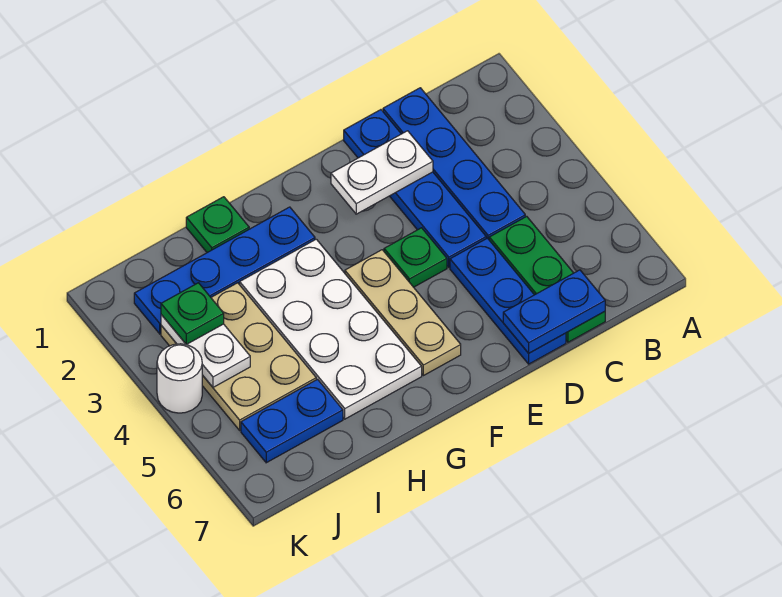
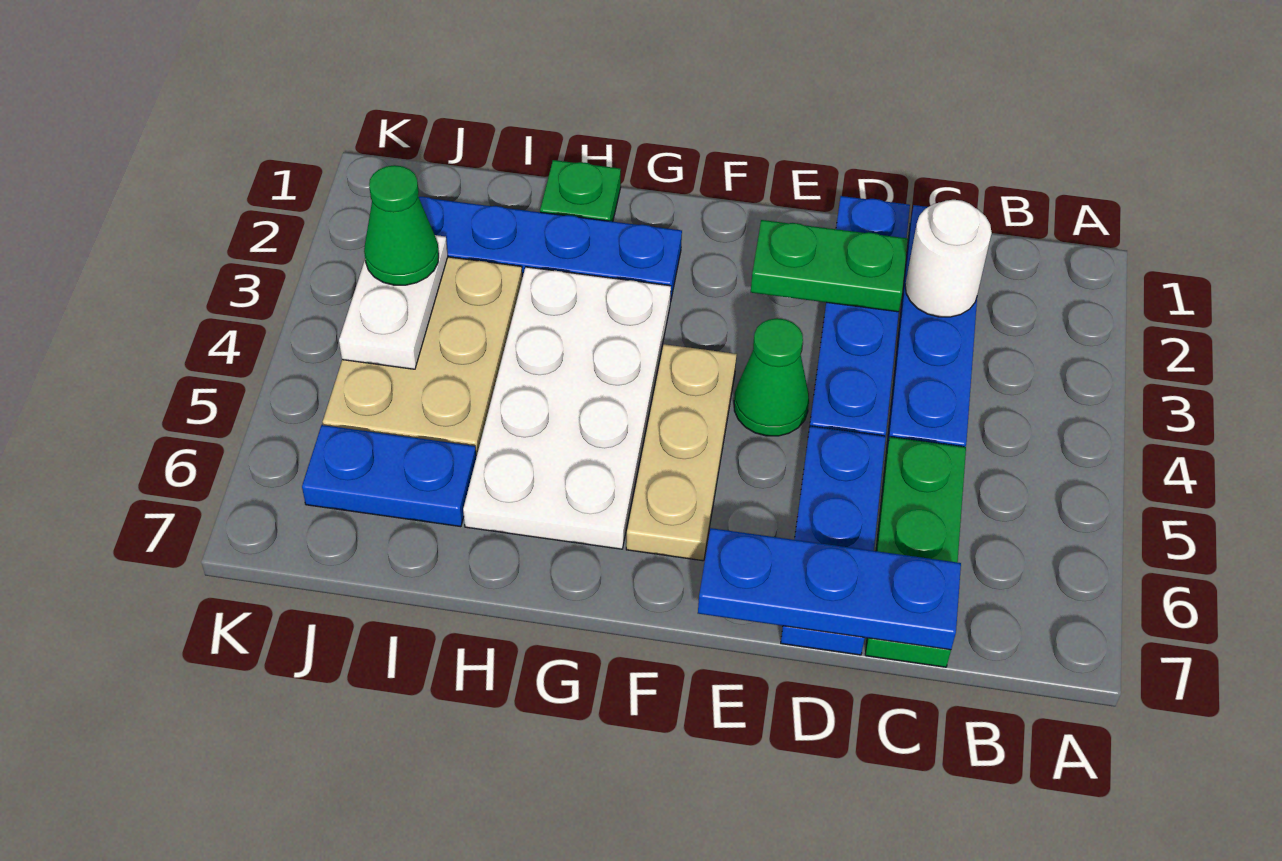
blue 1x2 plate [503,270,605,353] -> blue 1x3 plate [698,528,961,650]
white 1x2 plate [331,131,433,214] -> green 1x2 plate [751,220,908,312]
green 1x1 plate [384,228,447,287] -> green 1x1 cone [734,318,809,436]
green 1x1 plate [161,283,224,345] -> green 1x1 cone [364,165,439,285]
white 1x1 round brick [157,344,202,413] -> white 1x1 round brick moved to [905,200,992,317]

